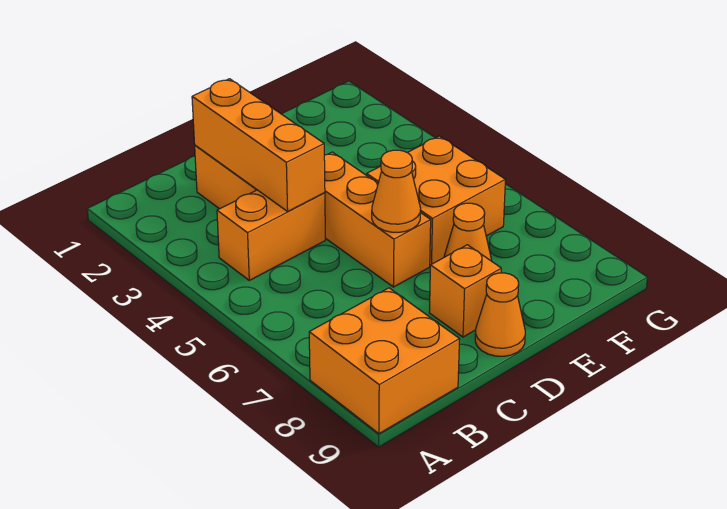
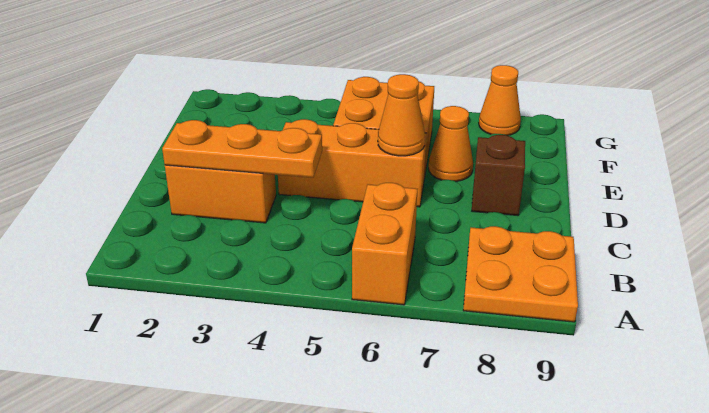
orange 2x2 brick [309,288,460,434] -> orange 2x2 plate [463,226,578,322]
orange 1x2 brick [217,190,325,280] -> orange 1x2 brick moved to [352,183,417,305]
orange 1x3 brick [192,79,325,211] -> orange 1x3 plate [162,120,322,178]
orange 1x1 brick [429,245,501,337] -> brown 1x1 brick [472,135,525,216]
orange 1x1 cone [475,273,525,356] -> orange 1x1 cone moved to [479,65,521,136]

